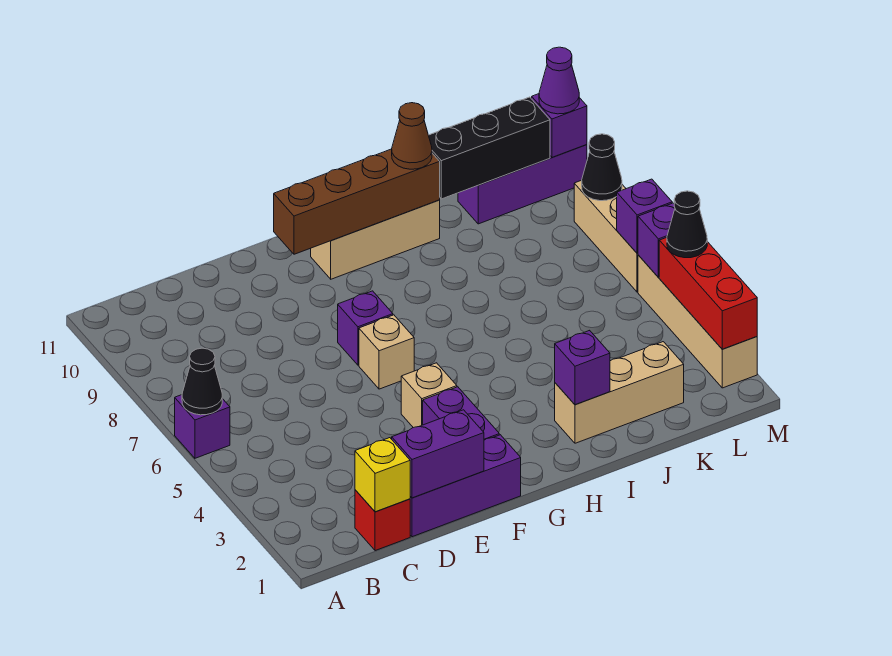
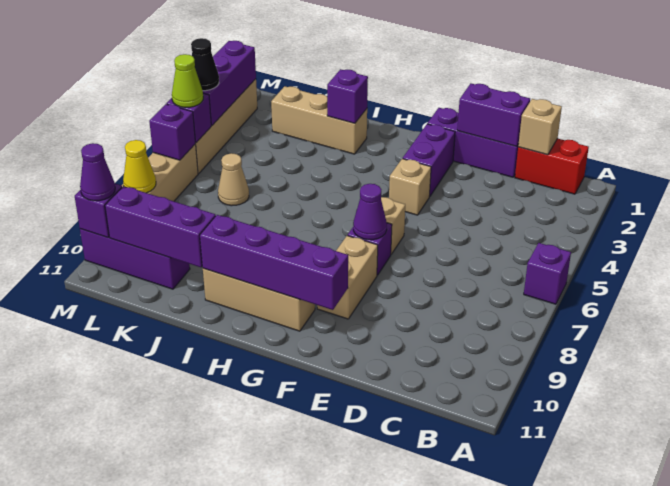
black 1x1 cone [182,348,222,415] -> none
red 1x1 brick [355,490,410,551] -> red 1x2 brick [515,138,589,194]
yellow 1x1 brick [355,438,410,512] -> tan 1x1 brick [518,99,562,155]
none -> purple 1x1 cone [353,184,387,240]
none -> tan 1x2 brick [317,236,378,319]
brown 1x4 brick [274,149,440,254] -> purple 1x4 brick [200,215,348,310]
brown 1x1 cone [392,103,432,169] -> none
black 1x3 brick [428,97,550,199] -> purple 1x3 brick [105,186,216,267]
none -> tan 1x1 cone [218,153,249,206]
red 1x3 brick [659,238,757,349] -> purple 1x3 brick [203,41,256,125]
none -> lime 1x1 cone [172,54,203,107]
black 1x1 cone [582,134,622,201] -> yellow 1x1 cone [123,140,156,193]

